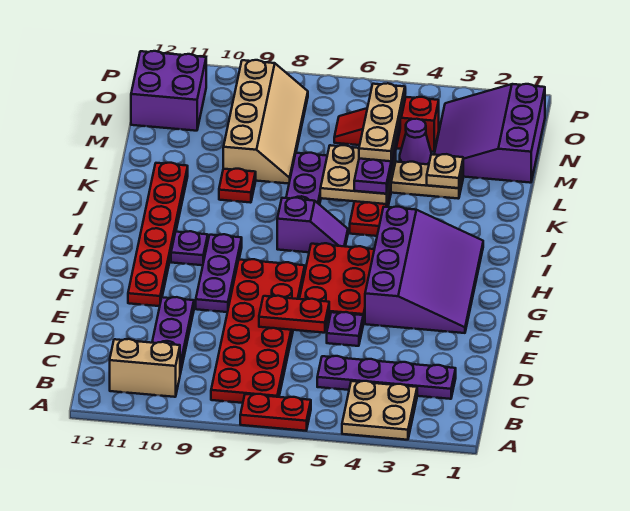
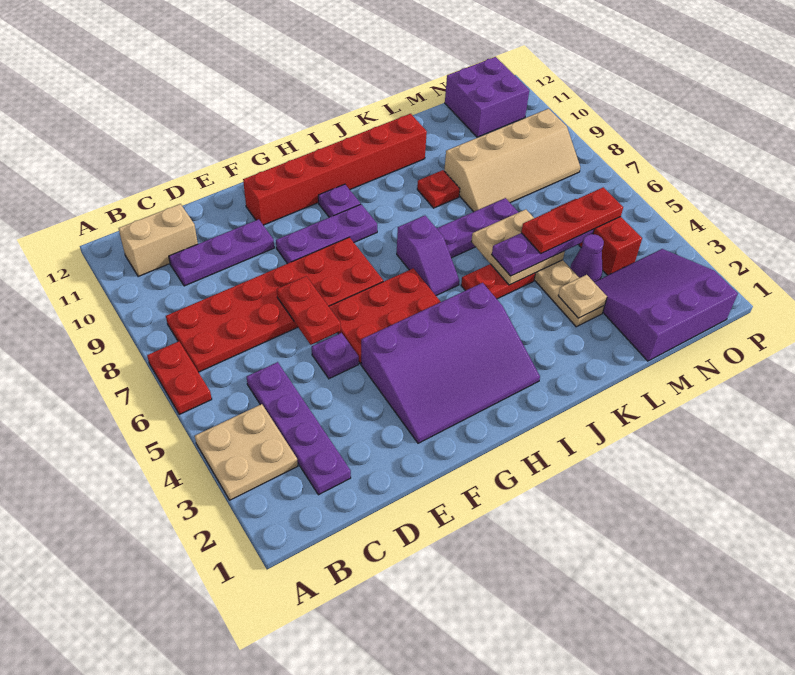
tan 1x2 brick [110,339,180,397] -> tan 1x2 brick turned to [118,204,198,277]
red 1x6 plate [128,163,188,306] -> red 1x6 brick [243,114,427,225]
tan 1x3 plate [359,83,405,161] -> red 1x3 plate [521,187,623,253]

